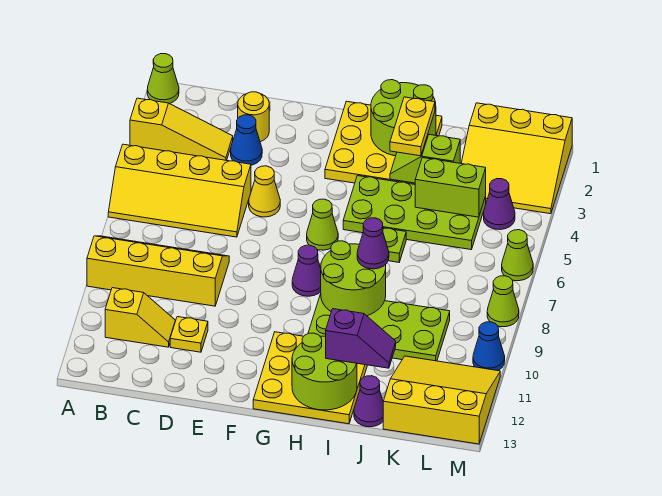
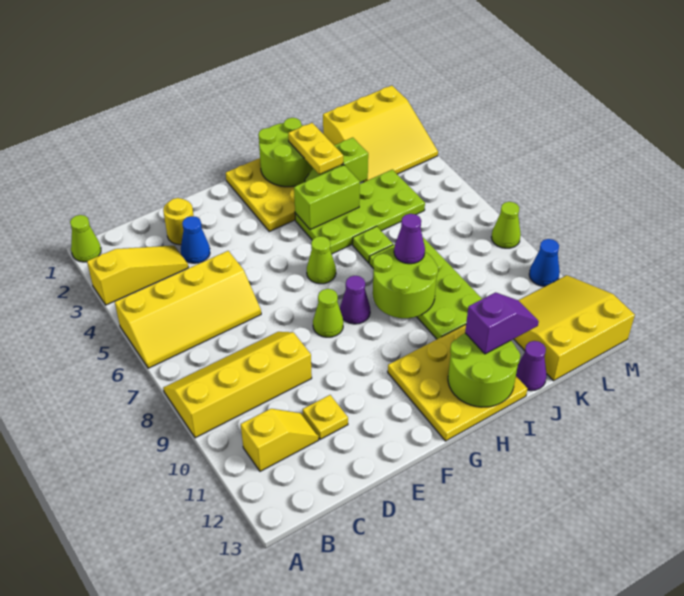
yellow 1x1 cone [249,166,280,217] -> none
lime 2x4 plate [308,294,450,361] -> lime 2x4 plate turned to [369,238,482,339]
lime 1x2 brick [415,158,486,217] -> lime 1x2 brick moved to [294,165,360,230]
purple 1x1 cone [484,179,515,230] -> none
lime 1x1 cone [502,230,533,281] -> lime 1x1 cone moved to [313,289,343,337]

